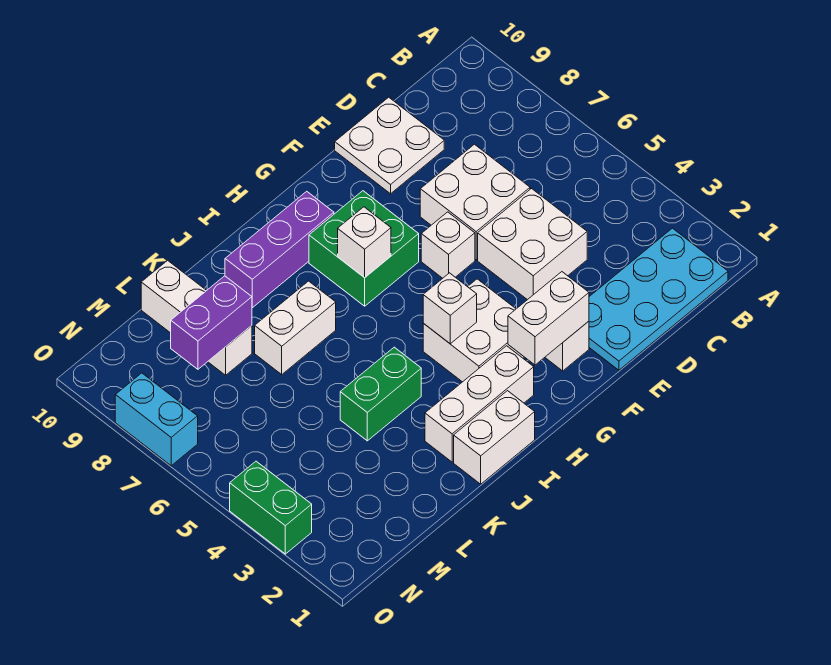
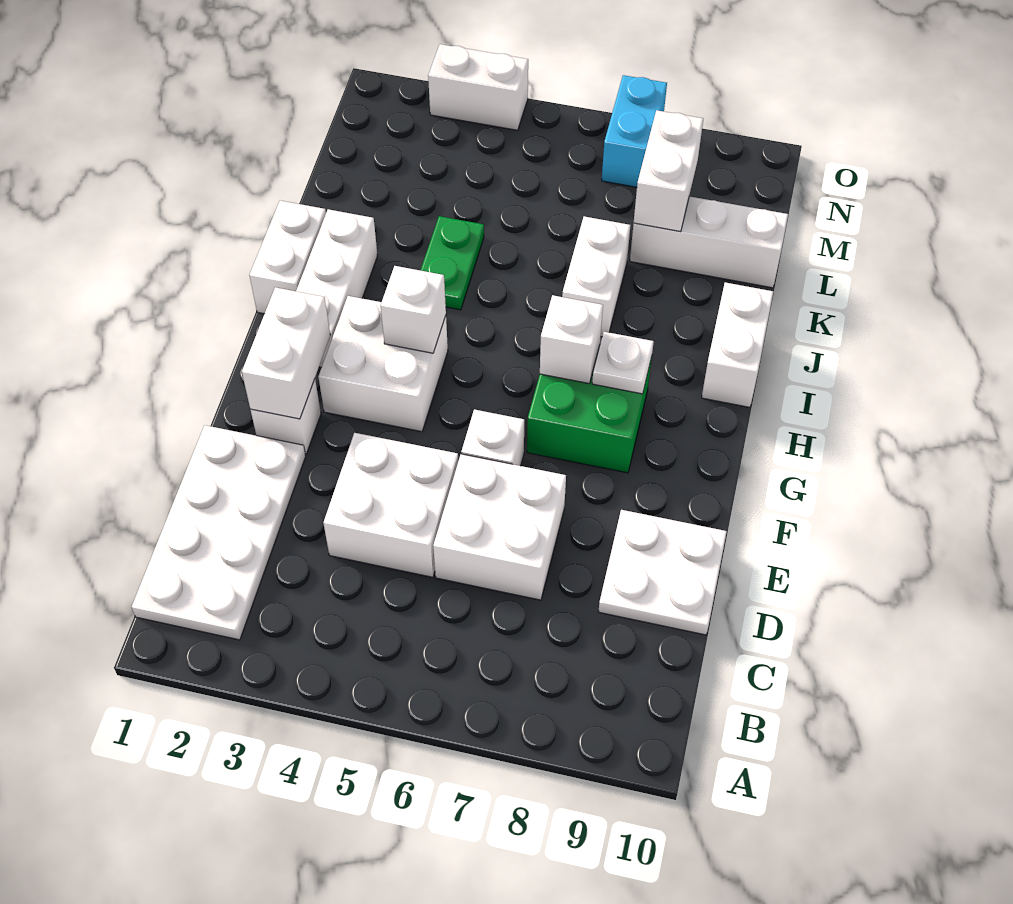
cyan 2x4 plate [589,228,728,370] -> white 2x4 plate [132,425,306,640]
none -> white 1x1 plate [592,332,654,394]
purple 1x3 brick [225,191,334,308] -> none
none -> white 1x2 brick [702,282,773,407]
green 1x2 brick [340,347,421,441] -> green 1x2 plate [421,216,484,310]
purple 1x2 brick [171,276,252,369] -> white 1x2 brick [634,110,703,232]
green 1x2 brick [230,461,312,554] -> white 1x2 brick [428,44,528,130]
cyan 1x2 brick [115,373,198,466] -> cyan 1x2 brick turned to [602,75,667,187]

